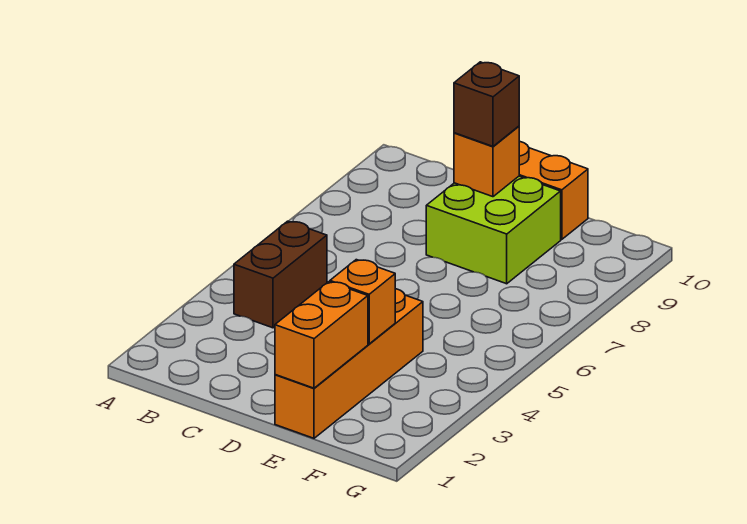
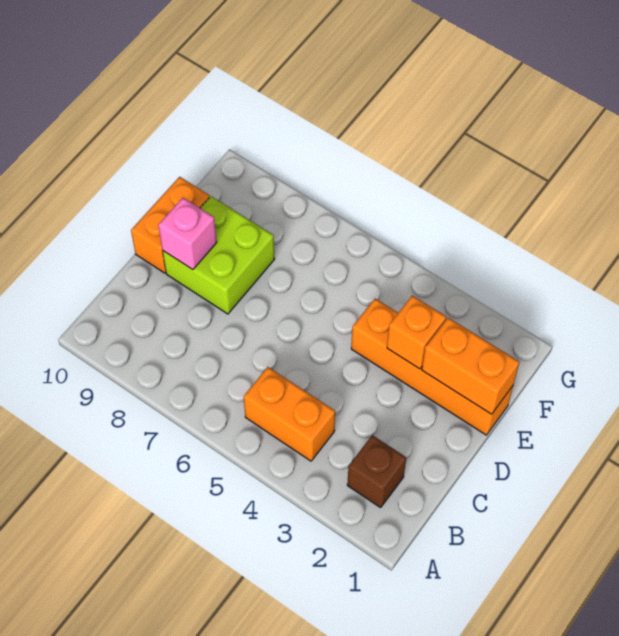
brown 1x2 brick [234,221,327,328] -> orange 1x2 brick [244,367,335,461]
orange 1x1 brick [454,126,519,197] -> pink 1x1 brick [158,198,217,270]
brown 1x1 brick [454,62,519,146] -> brown 1x1 brick moved to [347,435,406,508]

